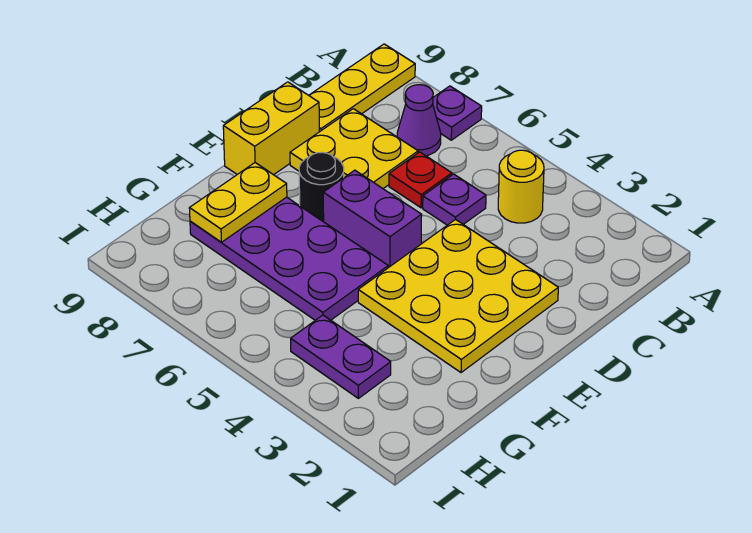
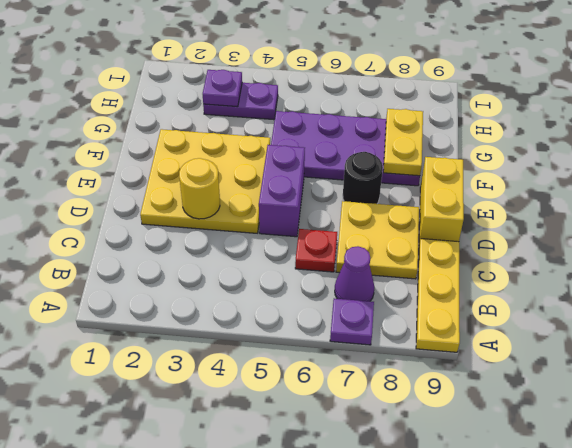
yellow 1x1 round brick [498,150,544,223] -> yellow 1x1 round brick moved to [179,158,220,219]
purple 1x1 plate [423,174,486,225] -> purple 1x1 plate moved to [203,70,242,107]
purple 1x2 brick [323,170,422,268] -> purple 1x2 brick turned to [259,145,305,237]

